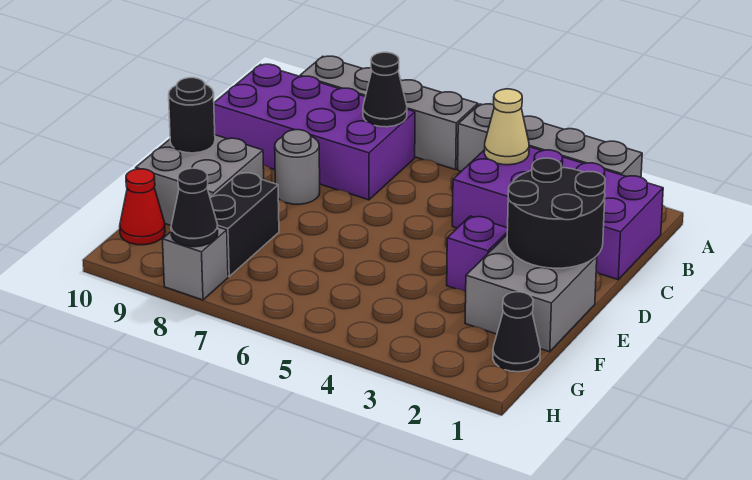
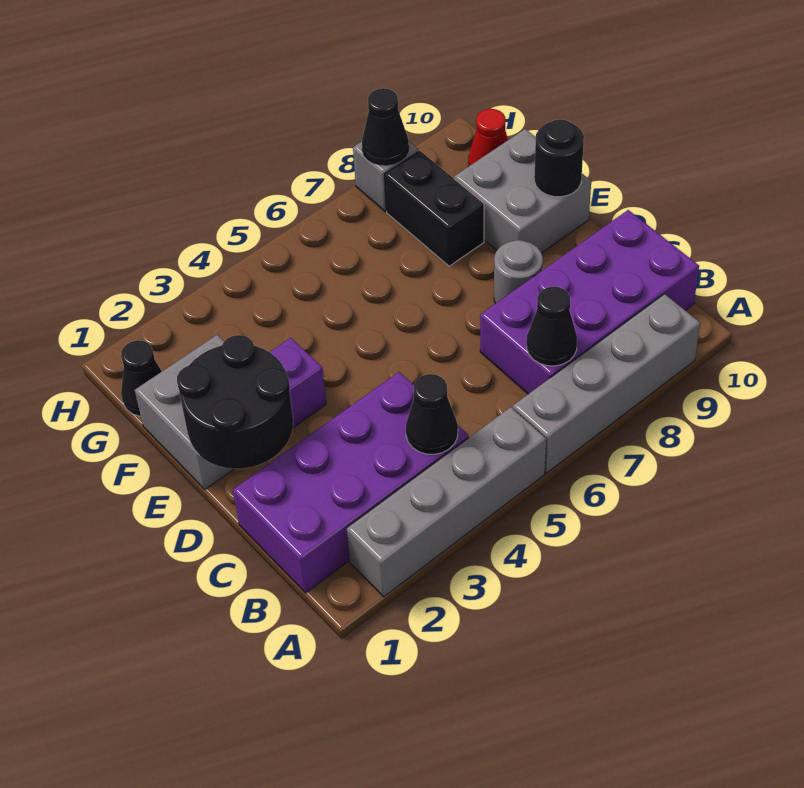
tan 1x1 cone [484,89,529,165] -> black 1x1 cone [406,374,458,454]

